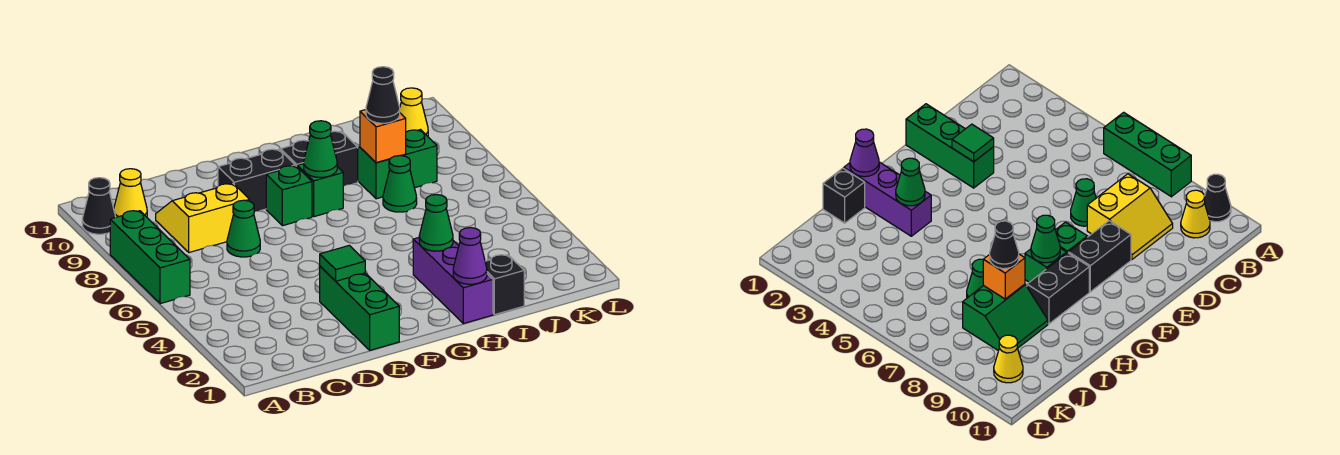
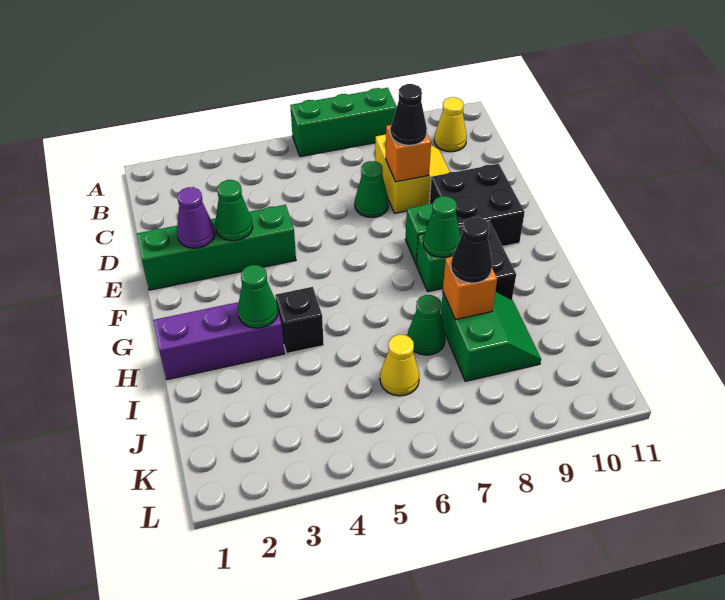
black 1x1 cone [82,178,116,234] -> black 1x1 cone moved to [391,84,427,145]
none -> orange 1x1 brick [386,125,431,182]
green 1x3 brick [320,266,399,350] -> green 1x4 brick [137,205,296,290]
green 1x1 tile [320,245,365,281] -> green 1x1 cone [215,180,253,241]
black 1x2 brick [218,149,295,211] -> black 2x2 brick [429,164,525,246]
purple 1x1 cone [453,228,487,284] -> purple 1x1 cone moved to [177,187,215,248]
black 1x1 brick [485,255,524,315] -> black 1x1 brick moved to [275,287,324,353]
yellow 1x1 cone [400,88,428,136] -> yellow 1x1 cone moved to [380,335,419,396]

